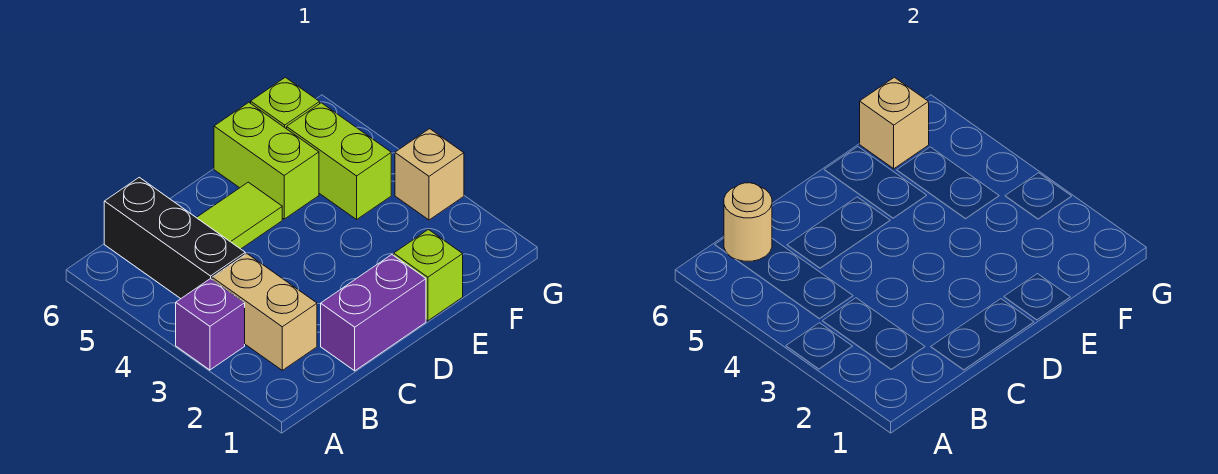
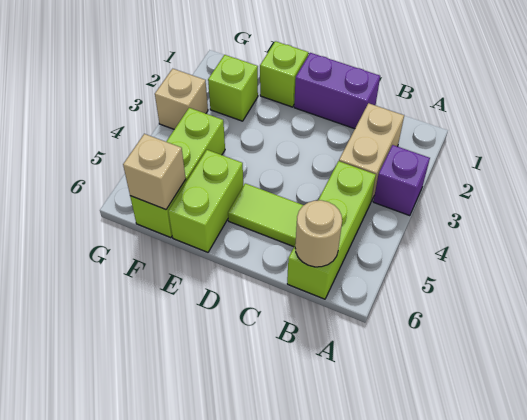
black 1x3 brick [104,177,245,299] -> lime 1x3 brick [287,161,376,299]
none -> lime 1x1 brick [208,55,258,121]

